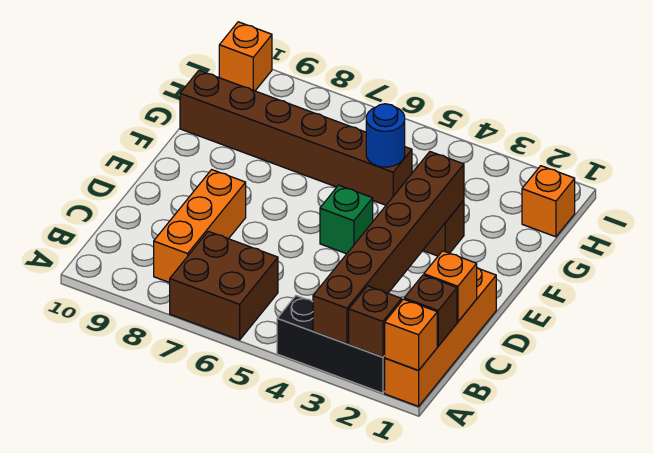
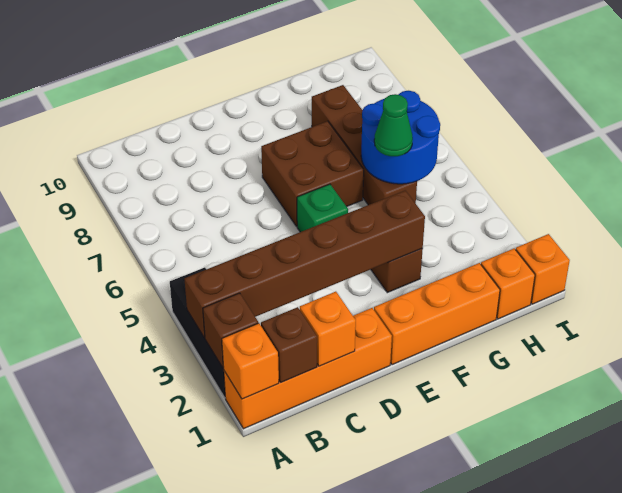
brown 2x2 brick [170,231,278,340] -> brown 2x2 brick moved to [261,121,364,226]
orange 1x3 brick [154,170,246,283] -> orange 1x3 brick moved to [374,263,500,365]
brown 1x6 brick [180,70,412,205] -> brown 1x4 brick [312,85,417,205]
blue 1x1 round brick [366,104,405,167] -> blue 2x2 round brick [361,91,440,184]
none -> green 1x1 cone [374,94,413,156]
orange 1x1 brick [219,22,272,91] -> orange 1x1 brick moved to [516,234,570,304]

